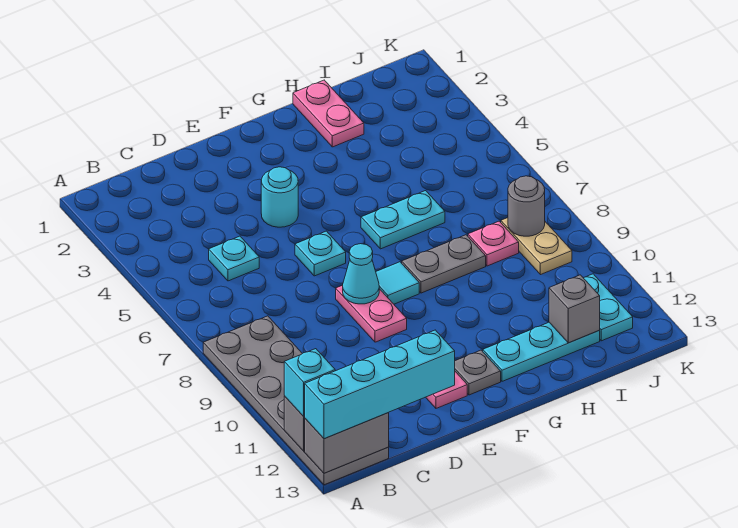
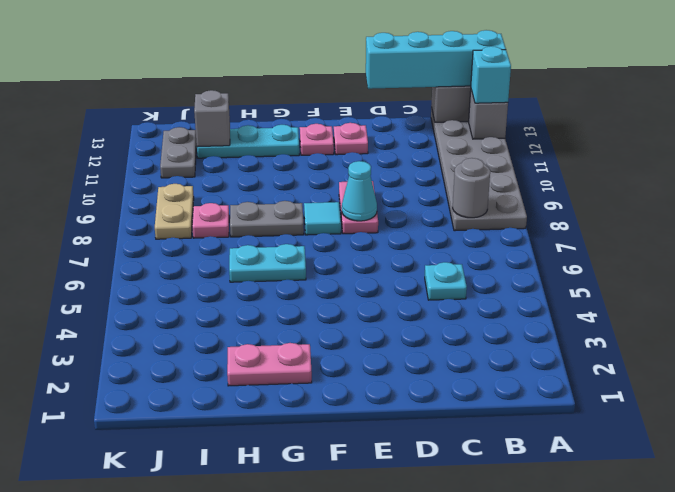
cyan 1x1 round brick [261,167,298,227] -> none
cyan 1x1 plate [295,231,346,276] -> none
grey 1x1 plate [455,350,501,395] -> pink 1x1 plate [300,124,334,155]
pink 1x2 plate [293,80,364,147] -> pink 1x2 plate turned to [227,343,312,386]
grey 1x1 round brick [508,176,545,236] -> grey 1x1 round brick moved to [453,158,490,218]
cyan 1x2 plate [584,274,633,341] -> grey 1x2 plate [160,127,197,178]

